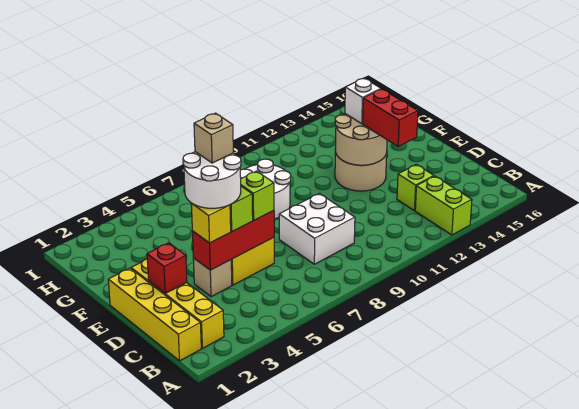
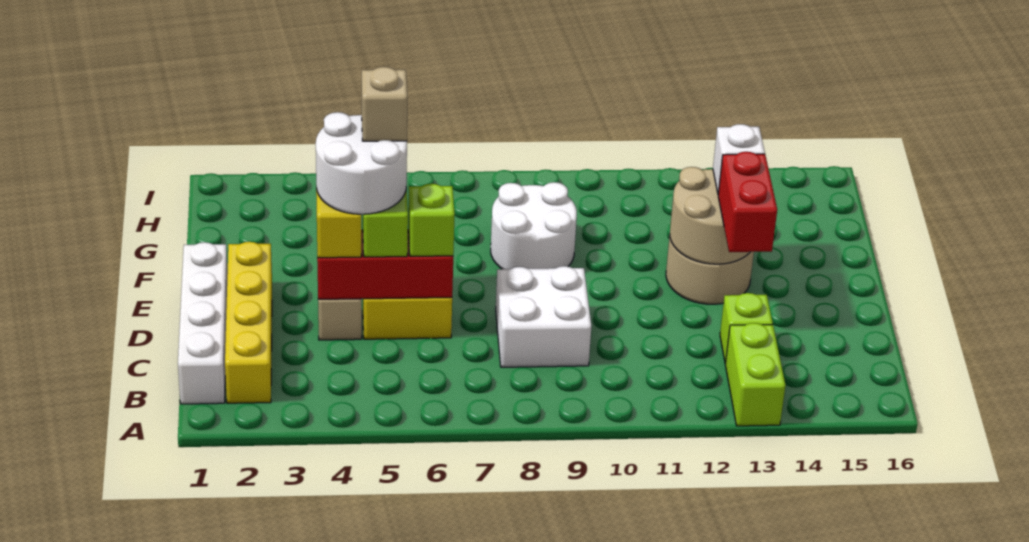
yellow 1x4 brick [108,268,201,361] -> white 1x4 brick [178,242,228,404]
red 1x1 brick [147,243,187,293] -> none

